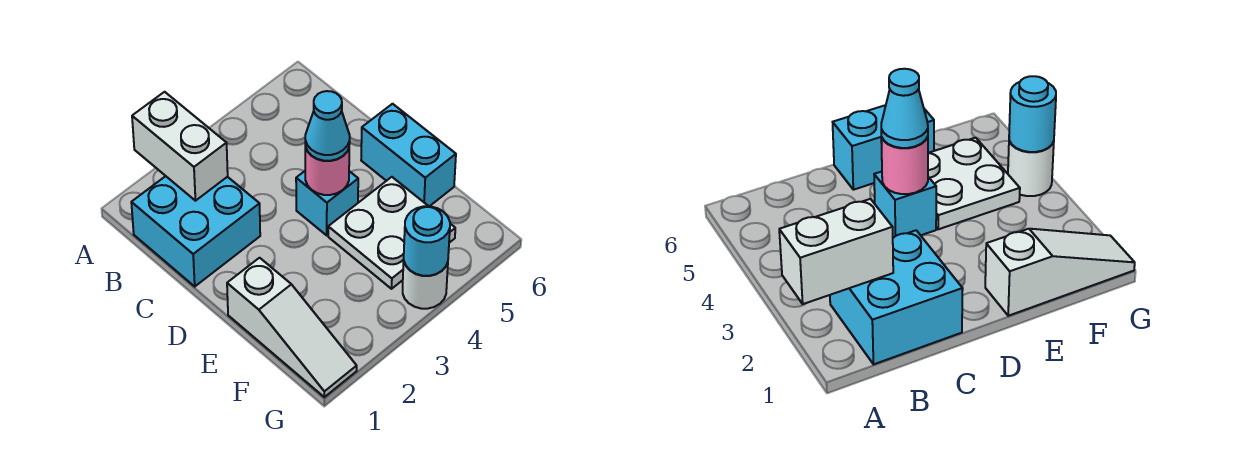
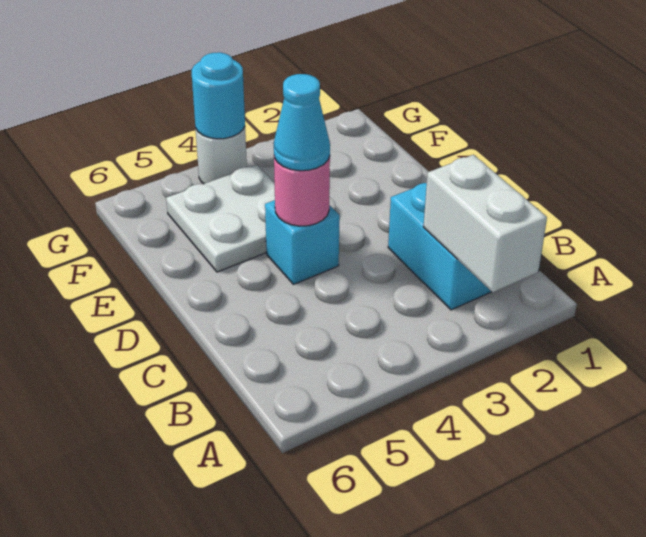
cyan 1x2 brick [361,104,456,206] -> none
white 1x3 slope [227,258,357,397] -> none

